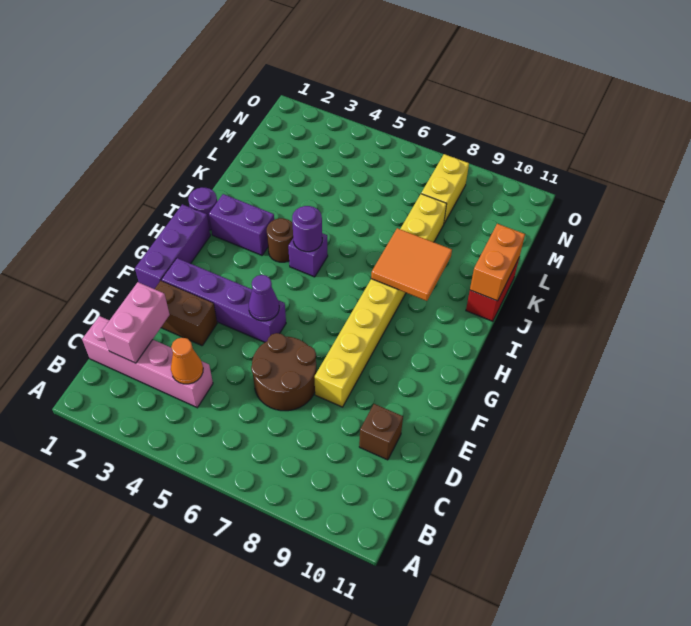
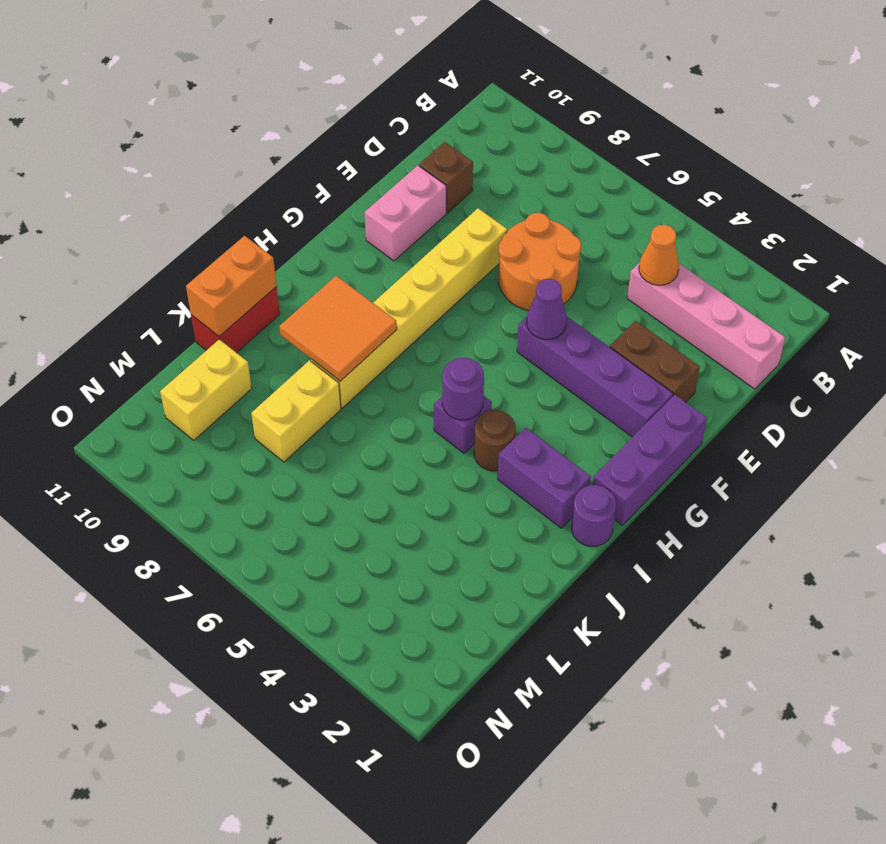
pink 1x2 brick [102,282,170,363] -> pink 1x2 brick moved to [365,165,446,261]
brown 2x2 round brick [251,333,317,411] -> orange 2x2 round brick [499,213,581,311]
yellow 1x2 brick [421,154,469,223] -> yellow 1x2 brick moved to [160,339,252,440]

